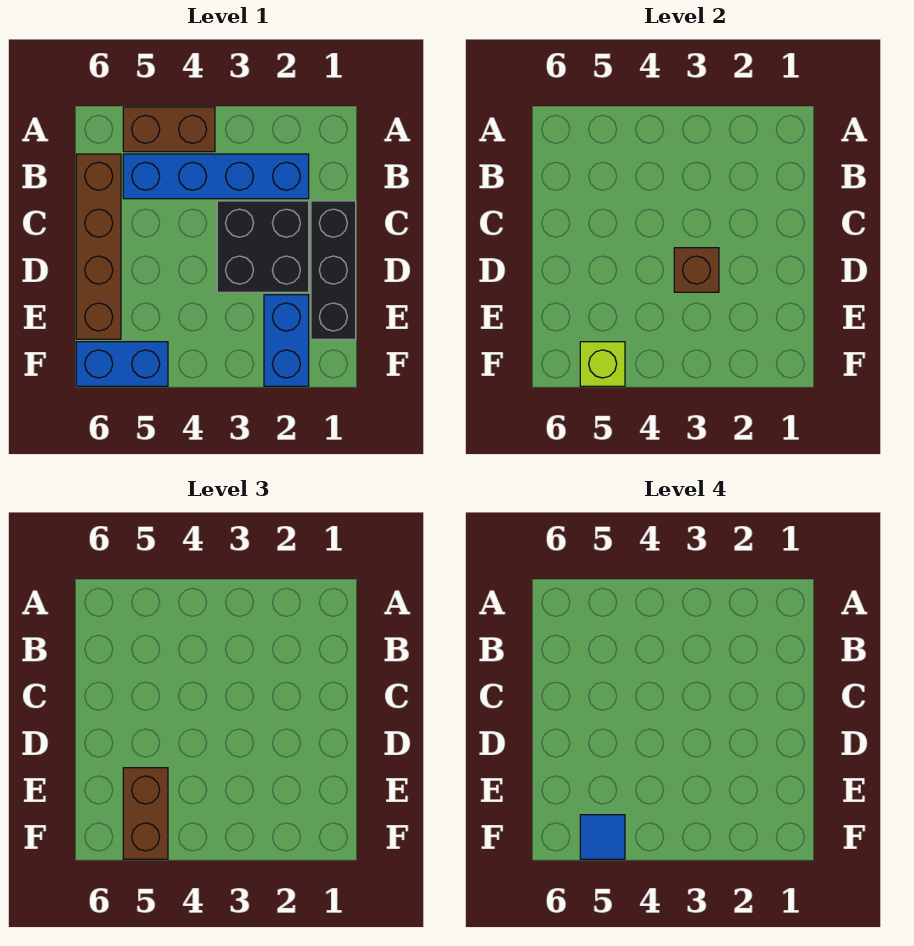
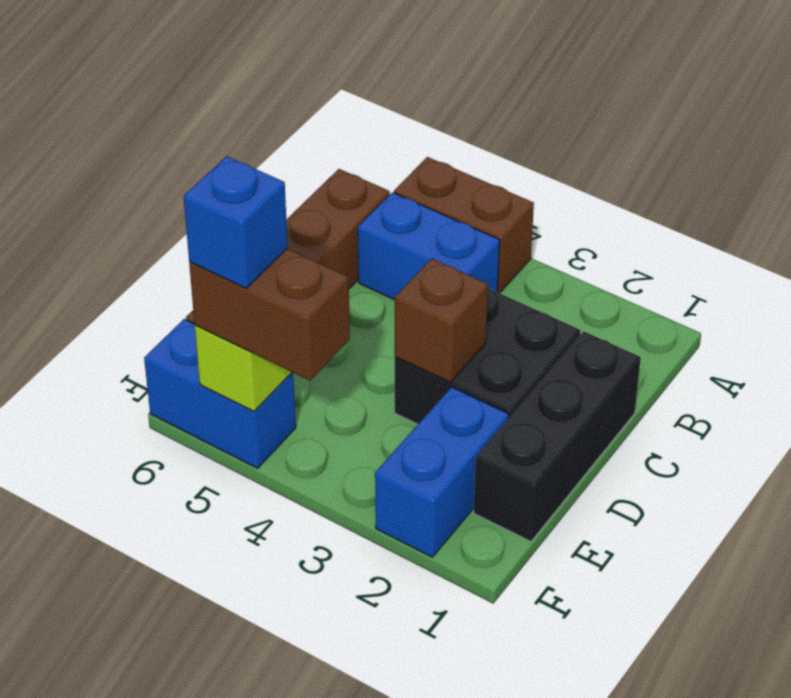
blue 1x4 brick [123,154,309,199] -> blue 1x2 brick [358,192,500,300]
brown 1x2 brick [123,768,168,859] -> brown 1x2 brick turned to [189,249,350,381]
blue 1x1 tile [580,815,625,859] -> blue 1x1 brick [184,156,288,288]

